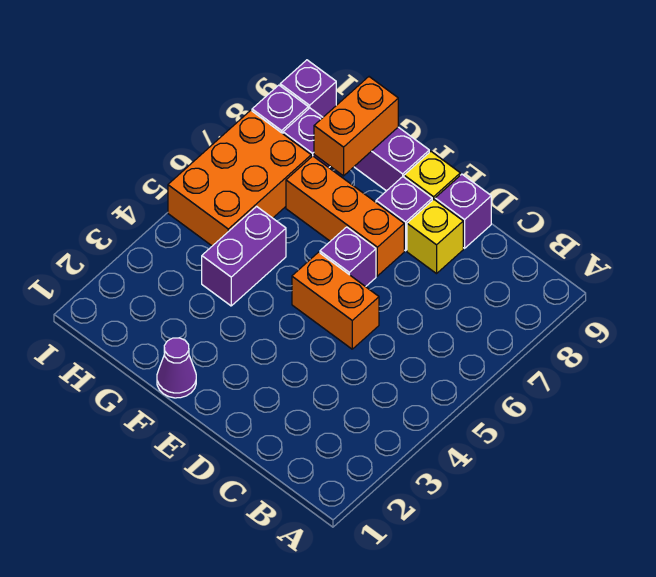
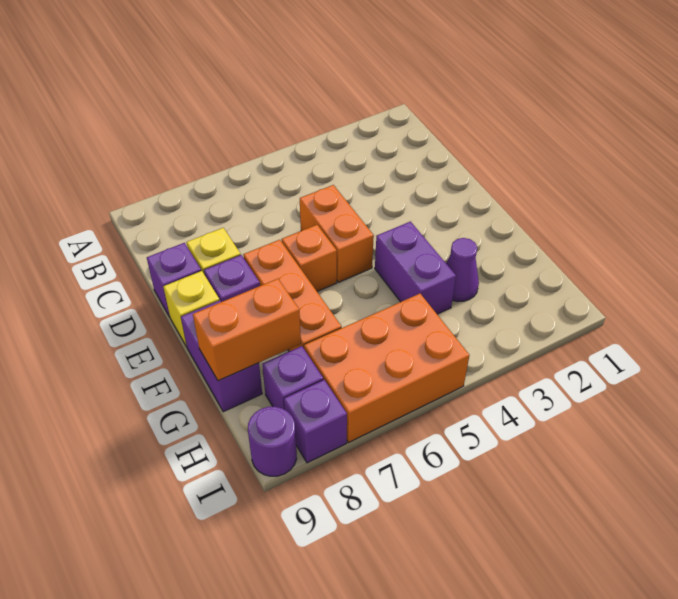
purple 1x1 brick [320,227,376,287] -> orange 1x1 brick [282,225,337,291]
purple 1x1 cone [157,338,196,398] -> purple 1x1 cone moved to [446,238,479,302]
purple 1x2 brick [202,206,286,306] -> purple 1x2 brick turned to [375,222,456,314]
purple 1x1 brick [280,60,336,117] -> purple 1x1 round brick [248,407,297,476]

